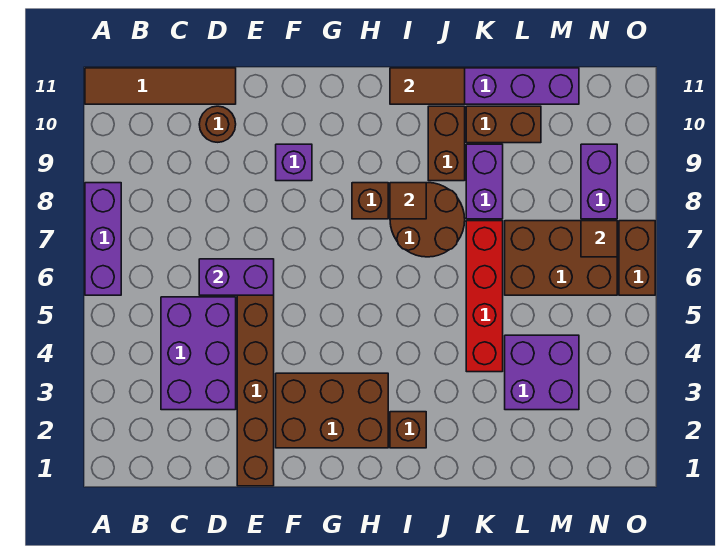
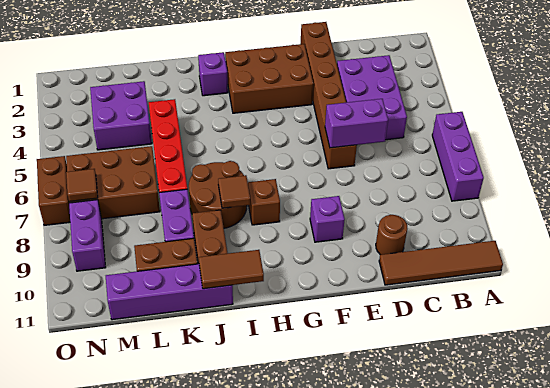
brown 1x1 brick [390,412,426,448] -> purple 1x1 brick [198,52,228,96]

